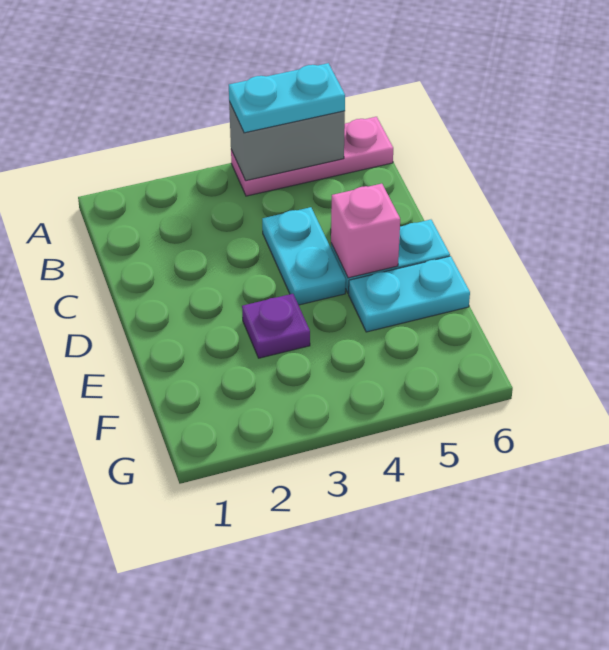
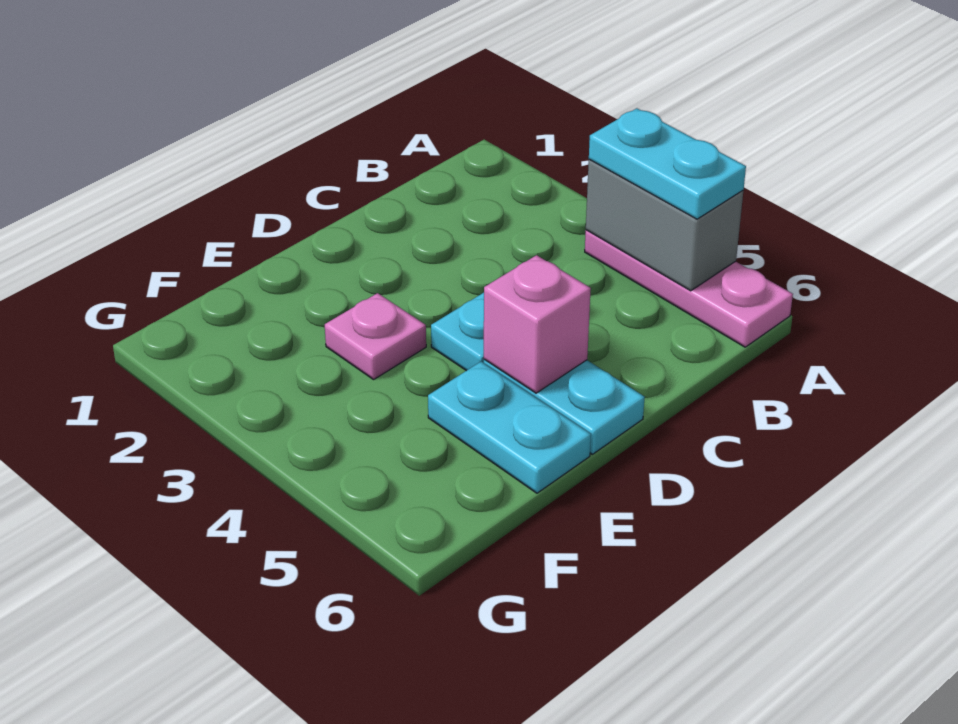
purple 1x1 plate [242,294,310,358] -> pink 1x1 plate [325,293,426,379]

